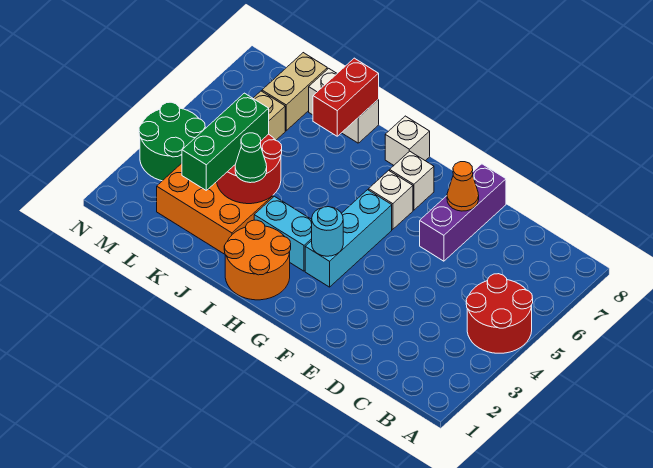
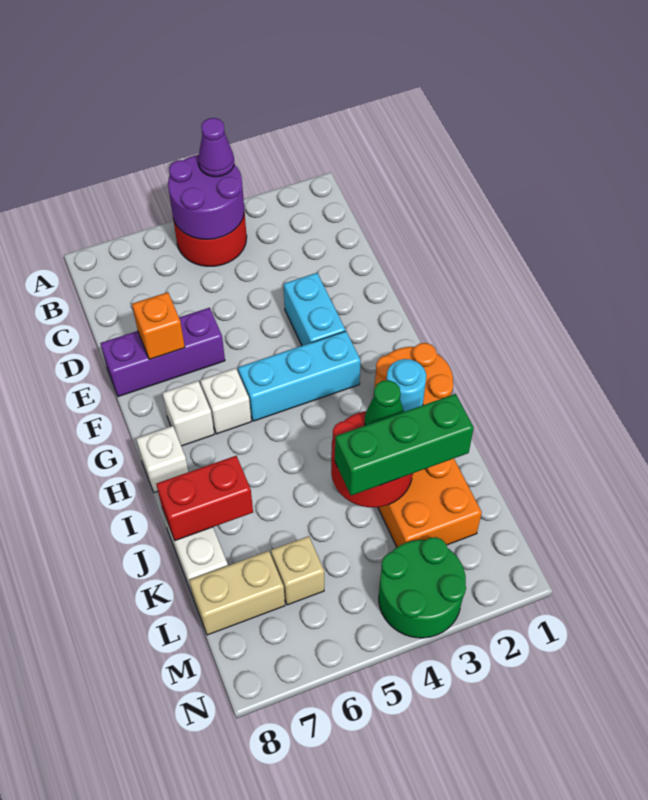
none -> purple 2x2 round brick [168,155,244,239]
none -> purple 1x1 cone [198,118,234,177]
orange 1x1 cone [447,162,479,211] -> orange 1x1 brick [132,292,185,360]
cyan 1x1 round brick [312,207,343,256] -> cyan 1x1 round brick moved to [387,359,426,412]
cyan 1x2 brick [254,196,312,271] -> cyan 1x2 brick moved to [283,273,345,346]

